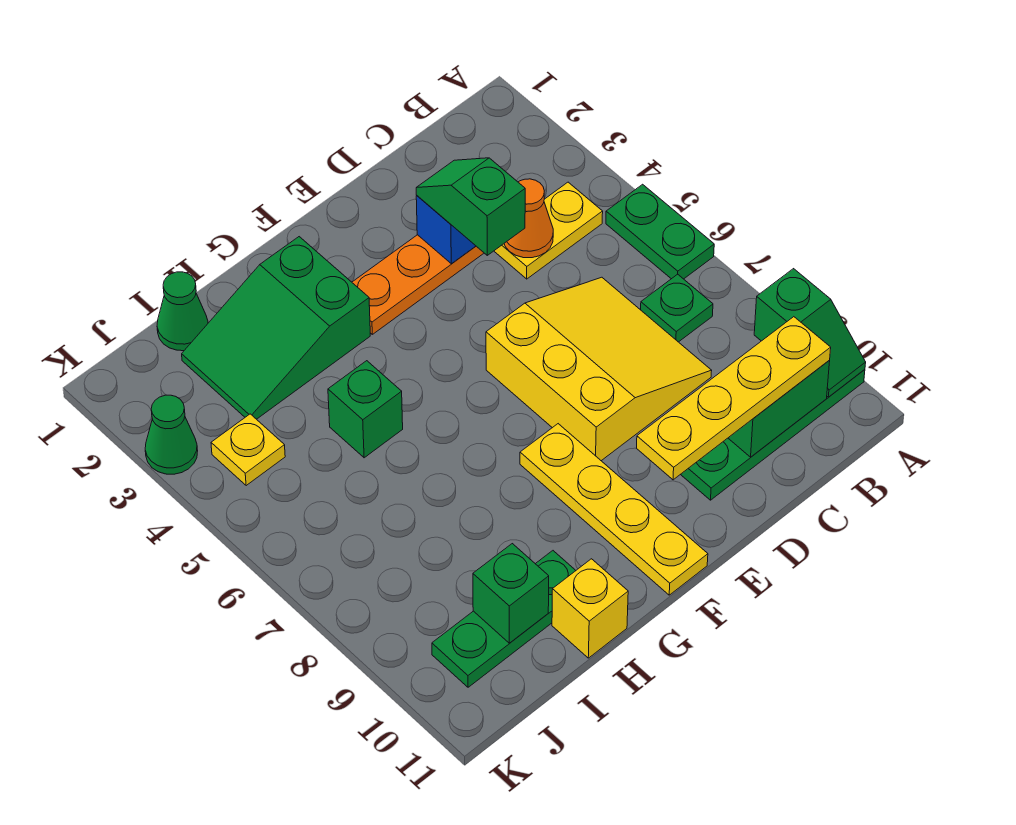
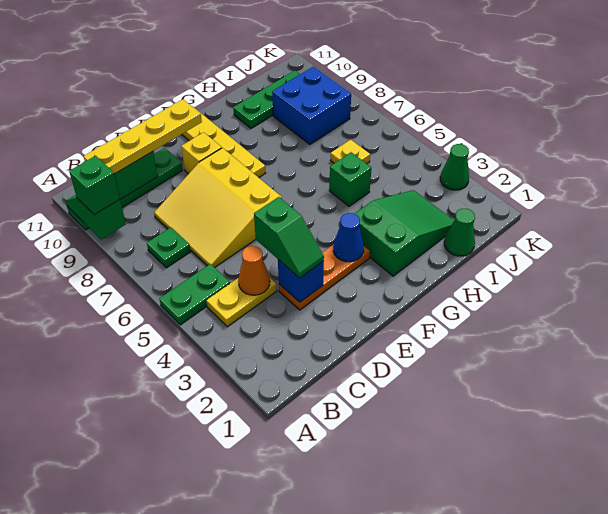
green 1x2 plate [606,184,714,279] -> green 1x2 plate turned to [159,264,230,325]
none -> blue 1x1 cone [333,213,364,262]
yellow 1x1 brick [552,559,628,658] -> yellow 1x1 brick moved to [181,132,222,174]
none -> blue 2x2 brick [272,67,351,144]
green 1x1 brick [473,544,549,643] -> green 1x1 brick moved to [69,156,120,215]
yellow 1x1 plate [211,414,285,486] -> yellow 1x1 plate moved to [331,140,370,164]

